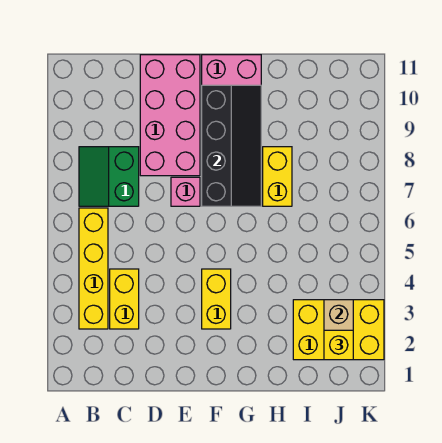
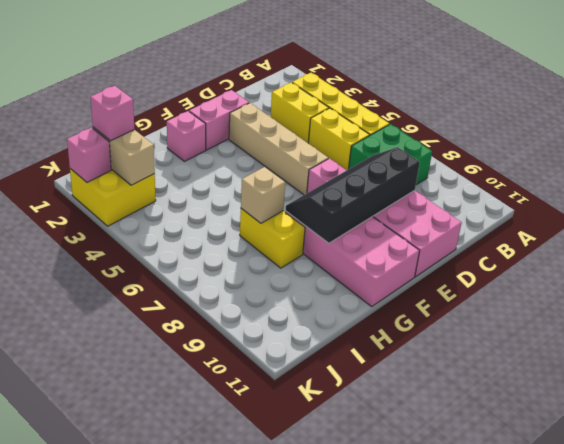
green 2x2 slope [79,147,139,206] -> green 2x2 brick [349,124,432,185]
none -> pink 1x2 brick [189,90,249,150]
none -> tan 1x4 brick [229,103,328,195]
yellow 1x2 brick [202,269,231,329] -> yellow 1x2 brick moved to [308,108,370,170]
black 2x4 slope [202,85,261,206] -> black 2x4 slope turned to [286,147,420,243]
none -> pink 1x1 brick [167,111,206,161]
none -> tan 1x1 brick [241,167,285,223]
yellow 2x3 brick [293,300,384,360] -> yellow 2x2 brick [70,169,156,226]
yellow 1x1 brick [324,330,353,360] -> pink 1x1 brick [91,86,134,141]
none -> pink 1x1 brick [67,128,111,182]

